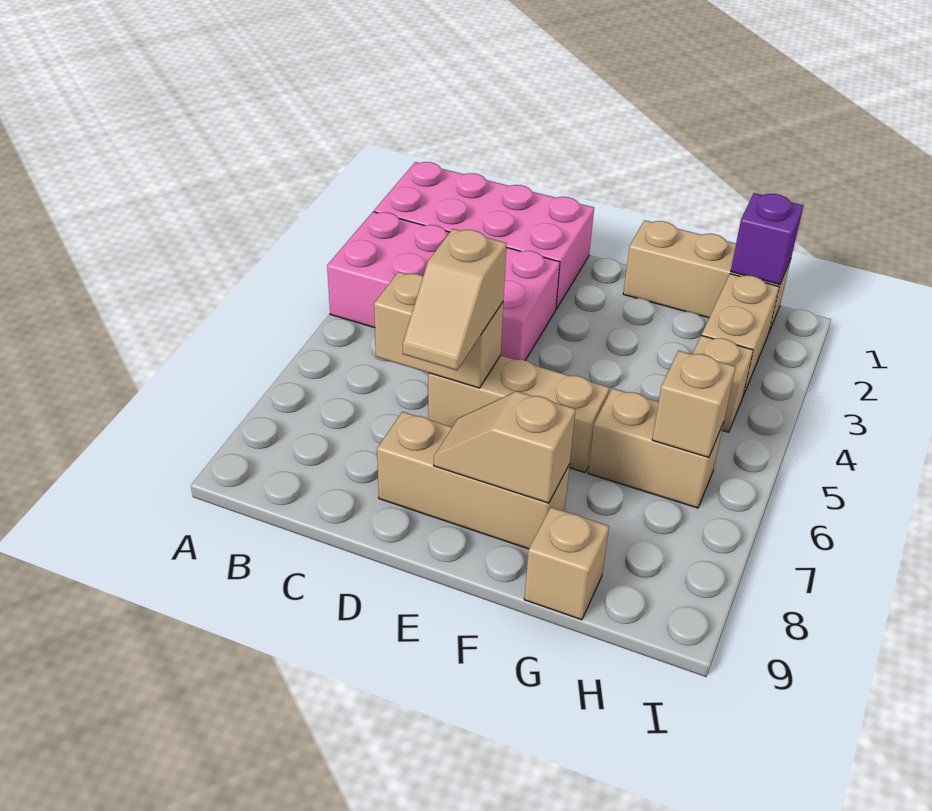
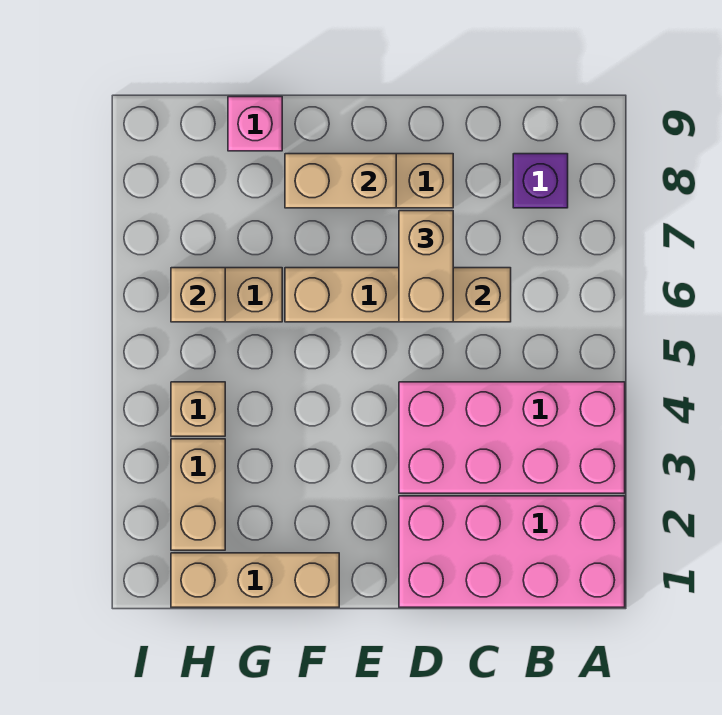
tan 1x2 slope [403,229,507,370] -> tan 1x2 brick [399,211,453,322]
tan 1x2 slope [434,391,576,503] -> tan 1x2 brick [285,154,396,208]
tan 1x1 brick [524,507,609,620] -> pink 1x1 brick [228,97,282,151]
purple 1x1 brick [731,193,804,284] -> purple 1x1 brick moved to [513,154,568,208]

